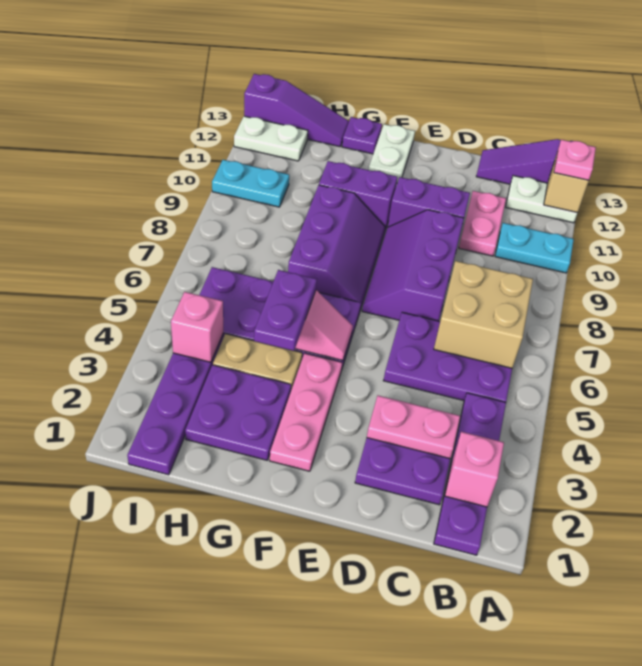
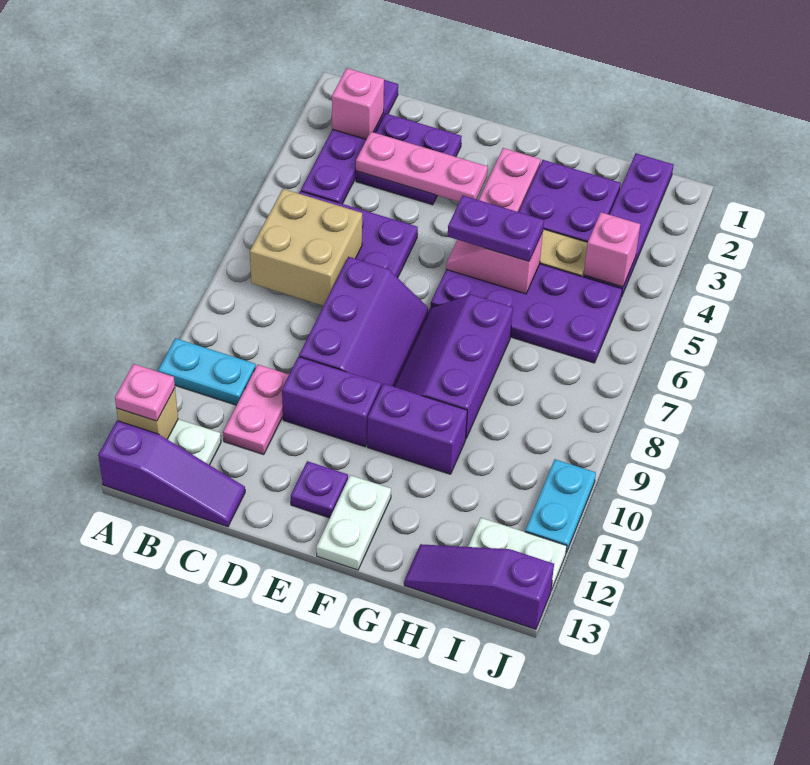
pink 1x2 plate [367,396,460,459] -> pink 1x3 plate [356,132,488,202]
purple 1x2 plate [254,270,317,351] -> purple 1x2 plate turned to [448,196,544,261]
purple 1x1 plate [342,117,382,154] -> purple 1x1 plate moved to [291,461,348,518]
cyan 1x2 plate [212,160,289,207] -> cyan 1x2 plate turned to [525,459,596,553]

